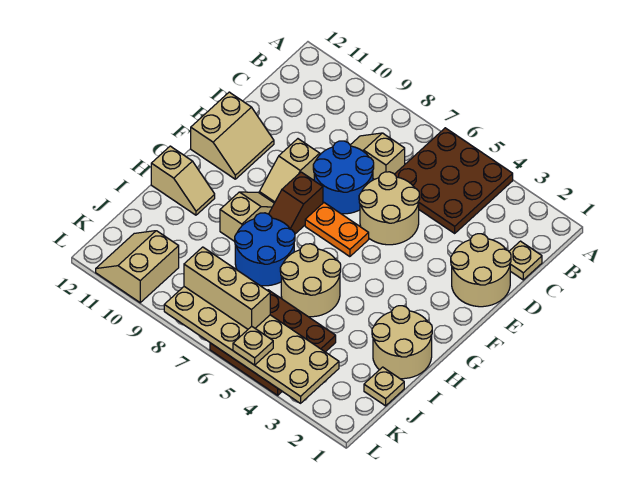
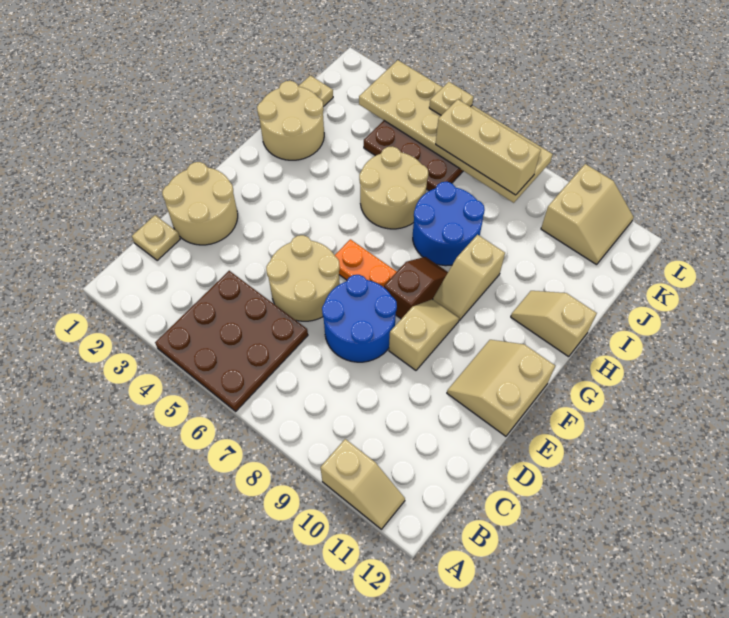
tan 1x2 slope [350,133,405,179] -> tan 1x2 slope moved to [320,439,405,529]

